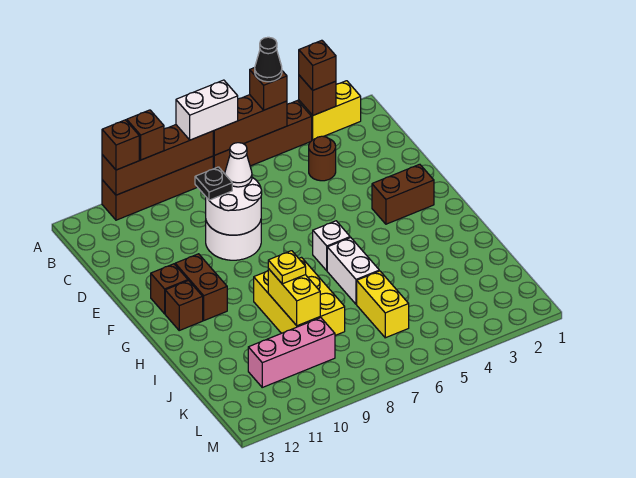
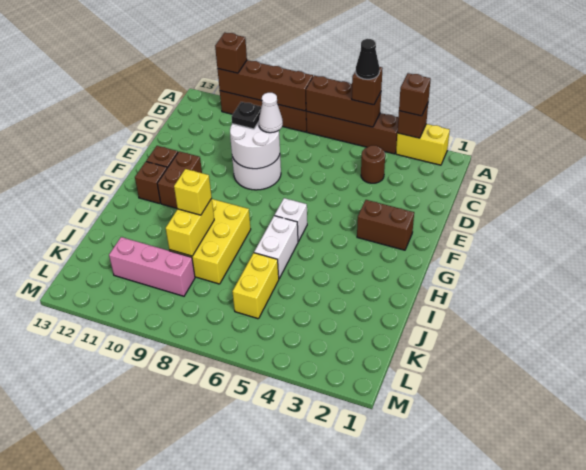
white 1x2 brick [176,80,238,140] -> none
brown 1x1 brick [127,110,164,160] -> none
yellow 1x1 plate [268,251,306,284] -> yellow 1x1 brick [174,169,212,215]

